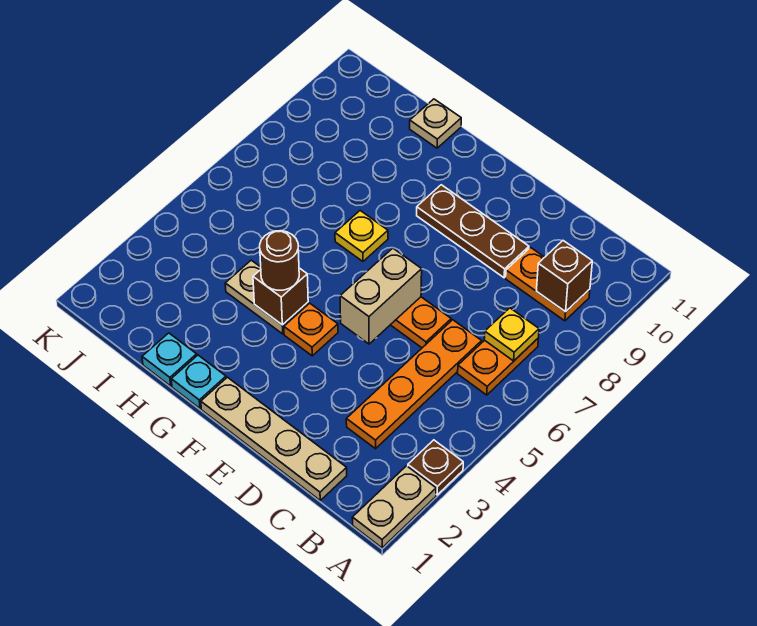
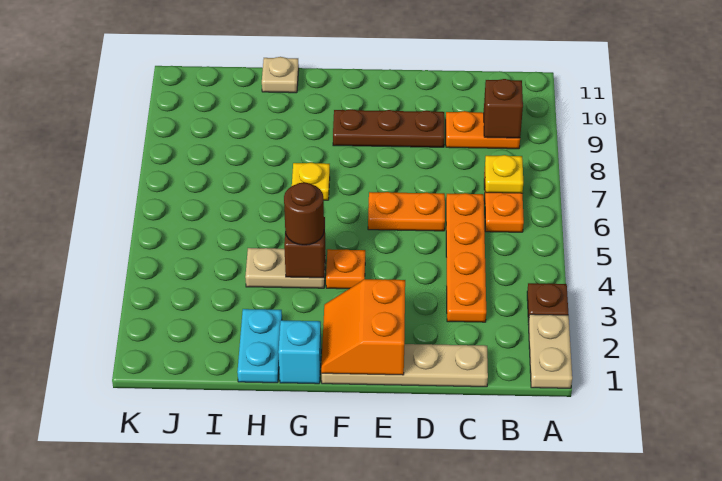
none -> orange 2x2 slope [321,279,405,375]
tan 1x2 brick [340,248,422,344] -> none
cyan 1x1 plate [171,355,226,408] -> cyan 1x1 brick [278,320,321,384]
cyan 1x1 plate [142,333,197,386] -> cyan 1x2 plate [237,309,282,383]

